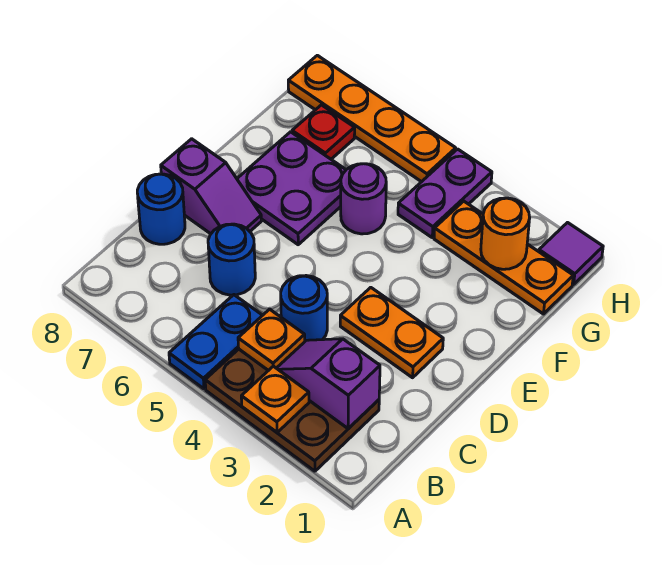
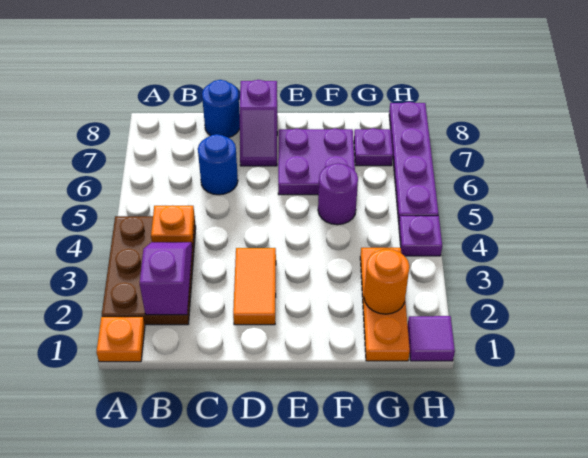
orange 1x1 plate [241,366,309,432] -> orange 1x1 plate moved to [97,317,145,362]
blue 1x2 plate [169,295,263,389] -> none
blue 1x1 round brick [281,276,327,341] -> none
orange 1x2 plate [340,287,443,378] -> orange 1x2 tile [233,248,276,325]
purple 1x2 plate [398,149,492,237] -> purple 1x1 plate [399,216,442,256]
red 1x1 plate [292,105,355,159] -> purple 1x1 plate [354,128,393,166]
orange 1x4 plate [288,55,456,182] -> purple 1x4 plate [389,102,439,222]

